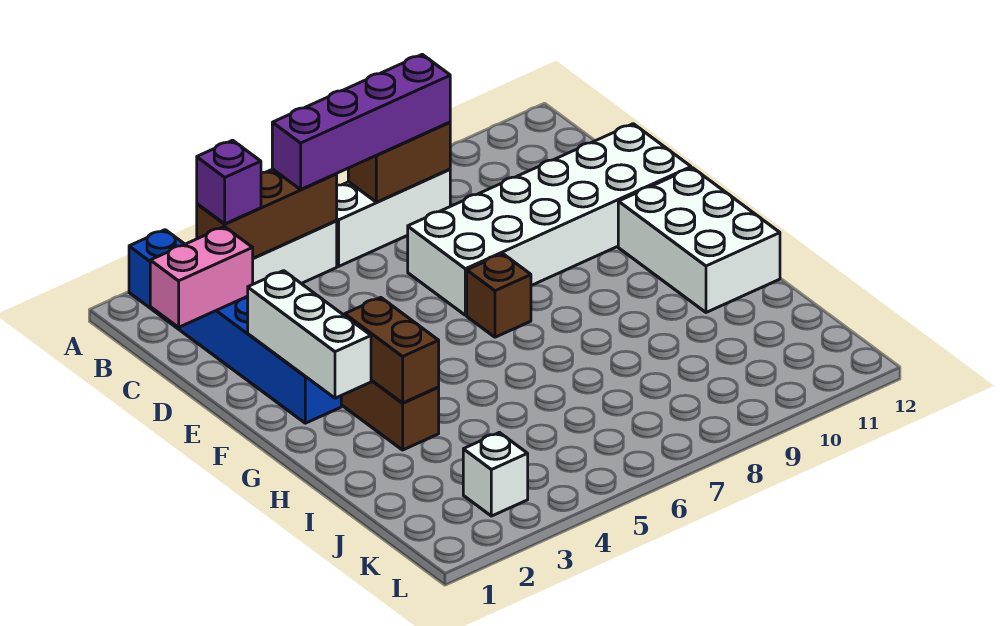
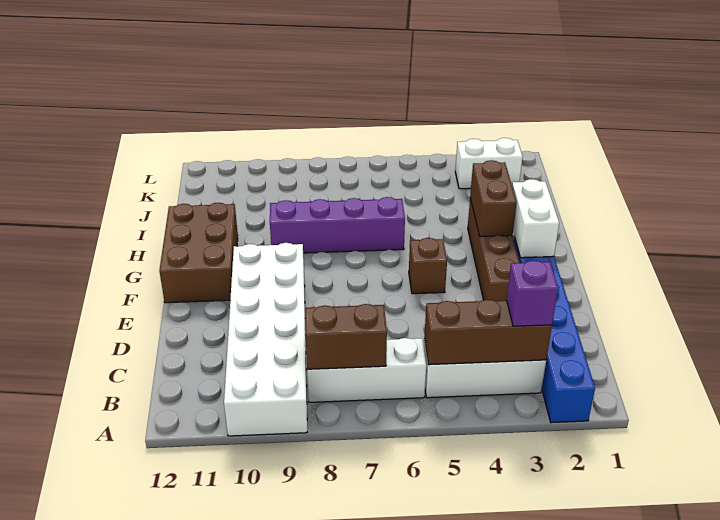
purple 1x4 brick [272,54,450,189] -> purple 1x4 brick moved to [270,197,405,253]
pink 1x2 brick [150,227,253,327] -> none
white 2x6 brick [408,124,691,315] -> white 2x6 brick turned to [224,243,307,436]
white 1x3 brick [248,271,371,398] -> white 1x2 brick [512,179,559,258]
brown 1x1 brick [467,254,531,337] -> brown 1x1 brick moved to [409,238,447,294]
white 2x3 brick [618,168,780,312] -> brown 2x3 brick [159,203,238,303]
white 1x1 brick [463,432,528,516] -> white 1x2 brick [455,138,523,189]

